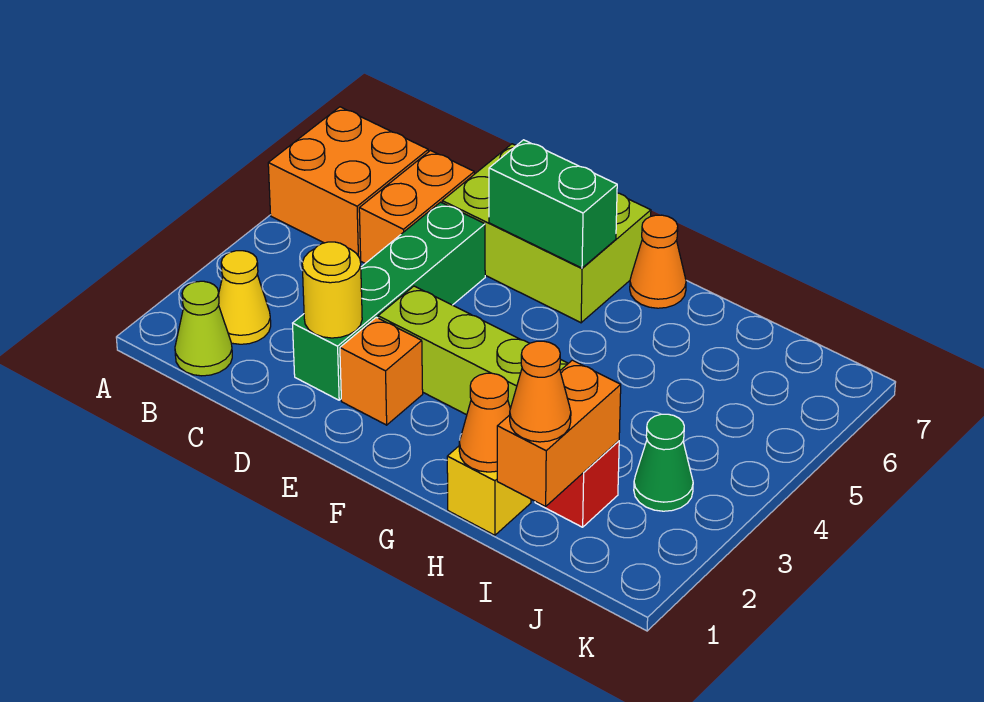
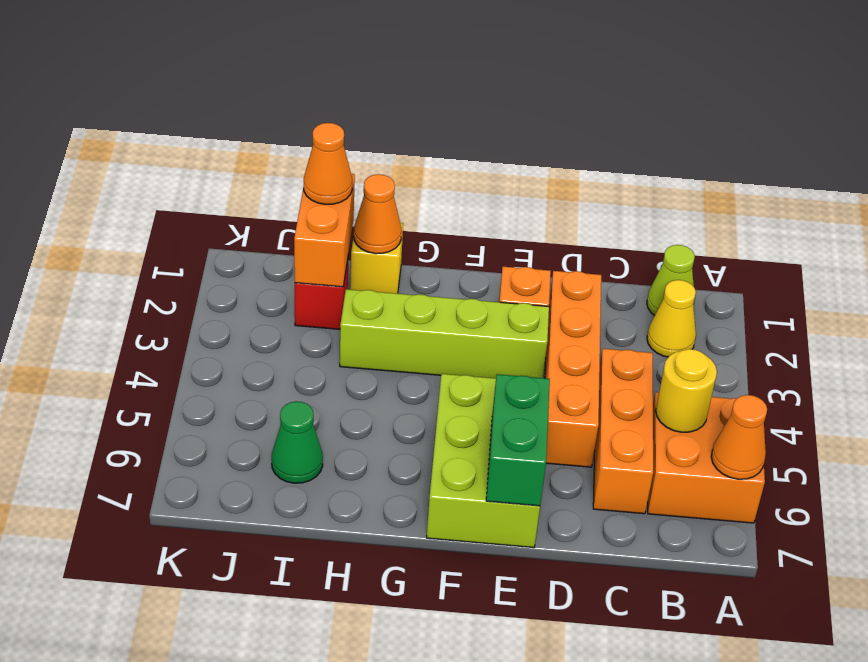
orange 1x2 brick [359,151,474,263] -> orange 1x3 brick [593,349,653,514]
green 1x4 brick [293,202,485,400] -> orange 1x4 brick [545,271,601,467]
yellow 1x1 round brick [302,242,362,338] -> yellow 1x1 round brick moved to [656,349,717,432]
lime 2x3 brick [442,144,651,323] -> lime 2x3 brick turned to [427,374,540,548]
green 1x2 brick [489,140,617,268] -> green 1x2 brick turned to [486,374,550,506]
orange 1x1 cone [630,215,686,308] -> orange 1x1 cone moved to [711,395,767,479]
green 1x1 cone [634,414,693,511] -> green 1x1 cone moved to [272,401,323,483]

